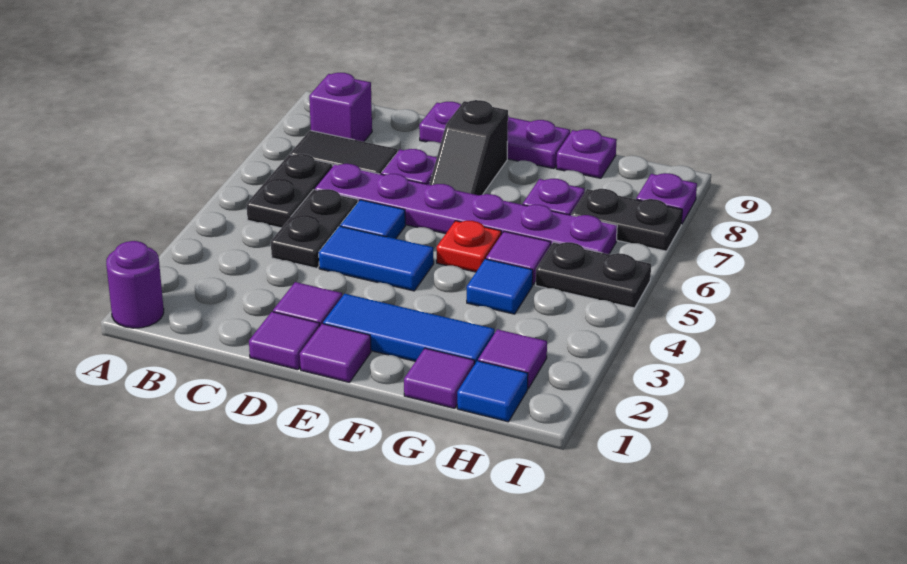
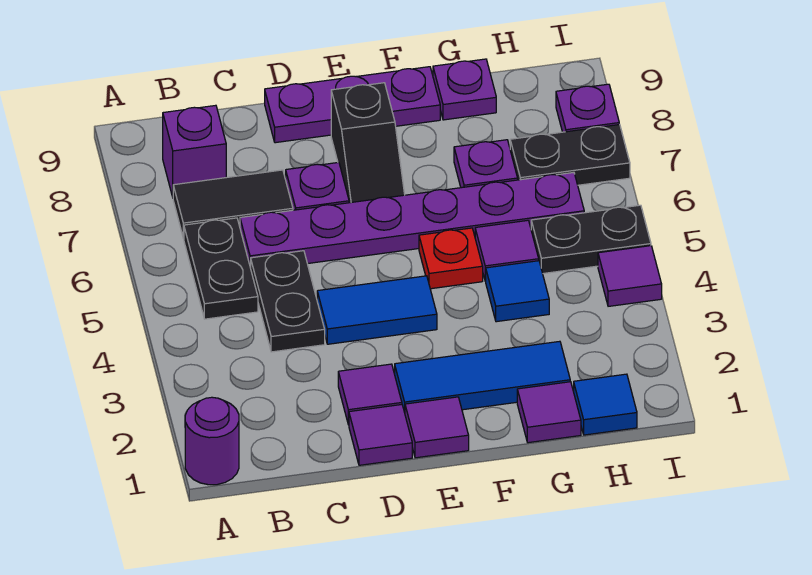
blue 1x1 tile [340,200,405,239] -> none
purple 1x1 tile [478,329,547,388] -> purple 1x1 tile moved to [598,246,662,306]

